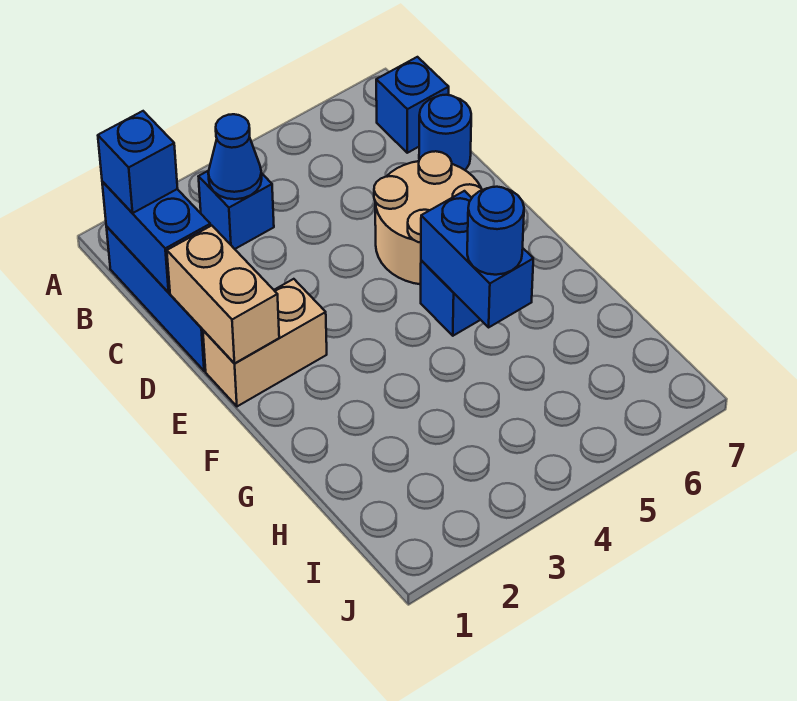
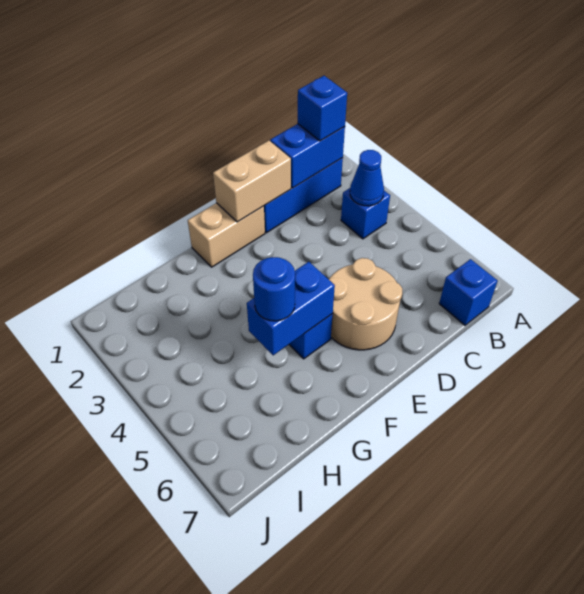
blue 1x1 round brick [419,95,471,170] -> none
tan 1x2 brick [203,279,327,406] -> tan 1x2 brick turned to [188,203,265,267]

